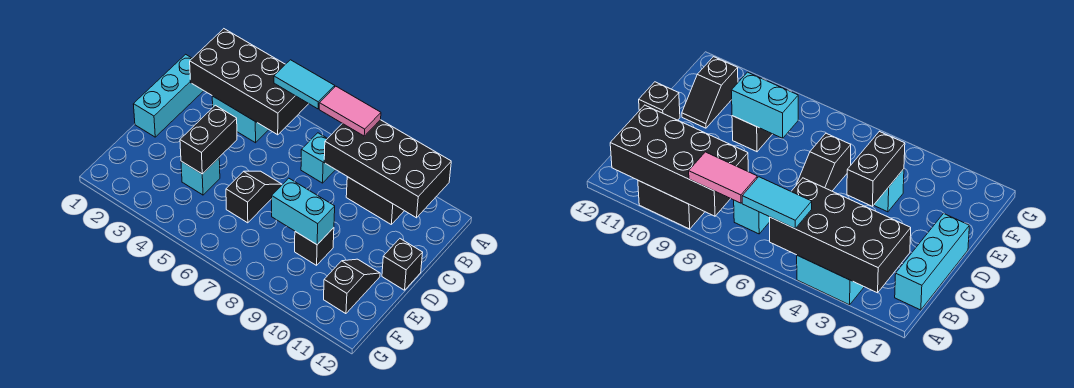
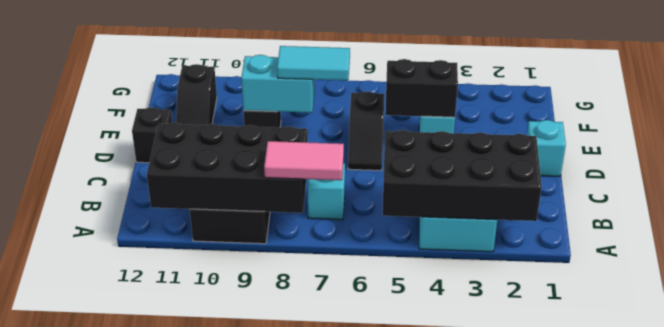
cyan 1x2 tile [274,60,335,109] -> cyan 1x2 tile moved to [277,46,350,80]
cyan 1x3 brick [133,54,204,137] -> cyan 1x1 brick [527,120,566,176]
black 1x2 brick [180,105,237,174] -> black 1x2 brick turned to [385,59,458,117]

